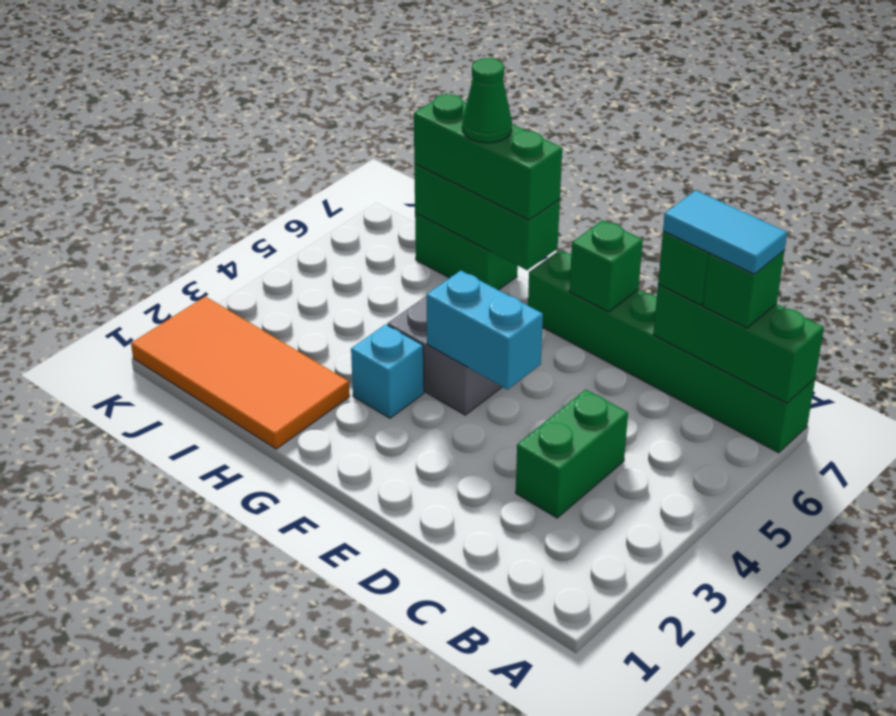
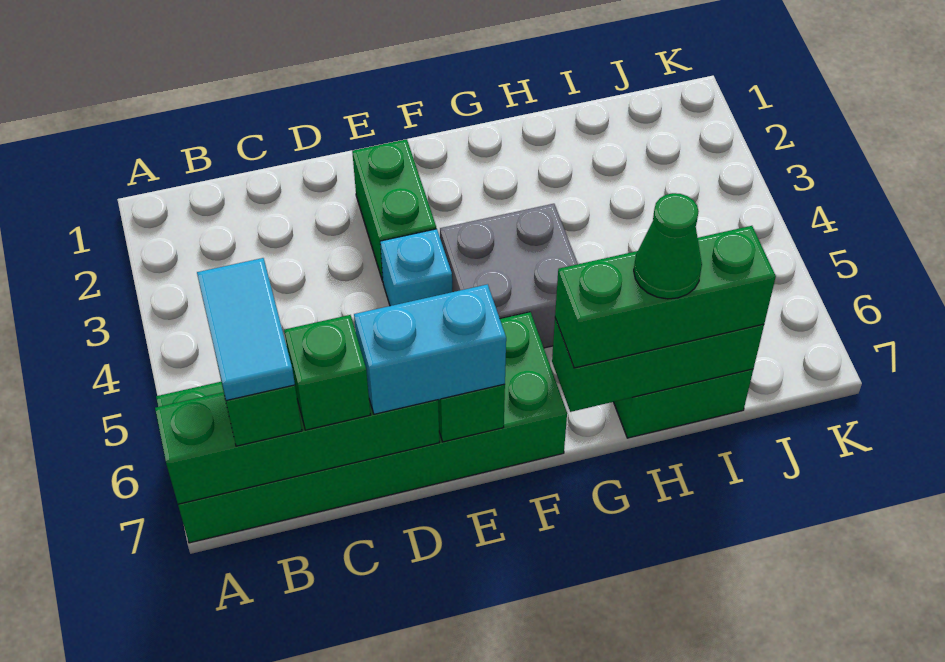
green 1x6 brick [528,250,815,453] -> green 2x6 brick [156,312,567,543]
green 1x3 brick [653,285,824,403] -> green 1x4 brick [155,392,439,504]
cyan 1x2 tile [663,190,787,274] -> cyan 1x2 tile turned to [197,258,295,401]
green 1x2 brick [516,390,628,518] -> green 1x2 brick moved to [352,139,436,281]
cyan 1x2 brick [427,271,543,390] -> cyan 1x2 brick moved to [354,284,506,414]
cyan 1x1 brick [351,324,424,418] -> cyan 1x1 brick moved to [380,229,452,306]
orange 2x4 tile [131,297,350,449] -> none

